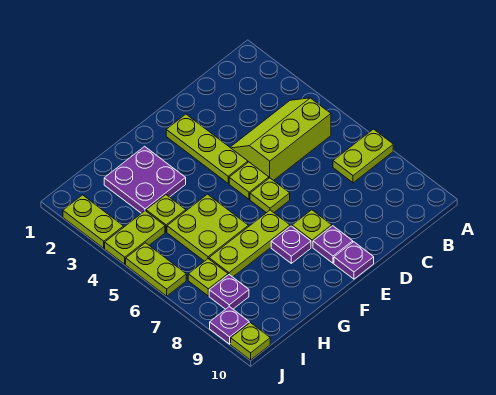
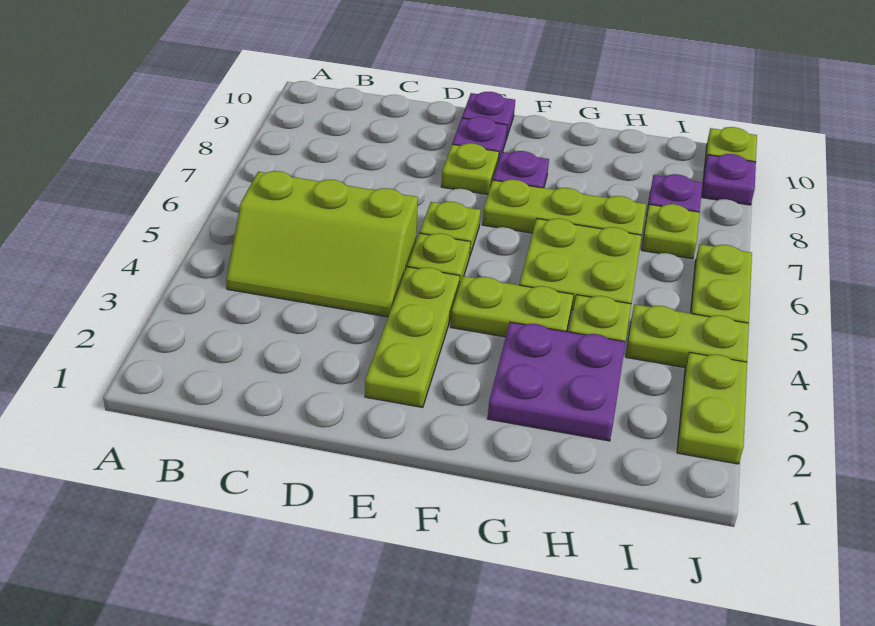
lime 1x2 plate [333,129,393,183] -> lime 1x2 plate moved to [451,276,573,337]

